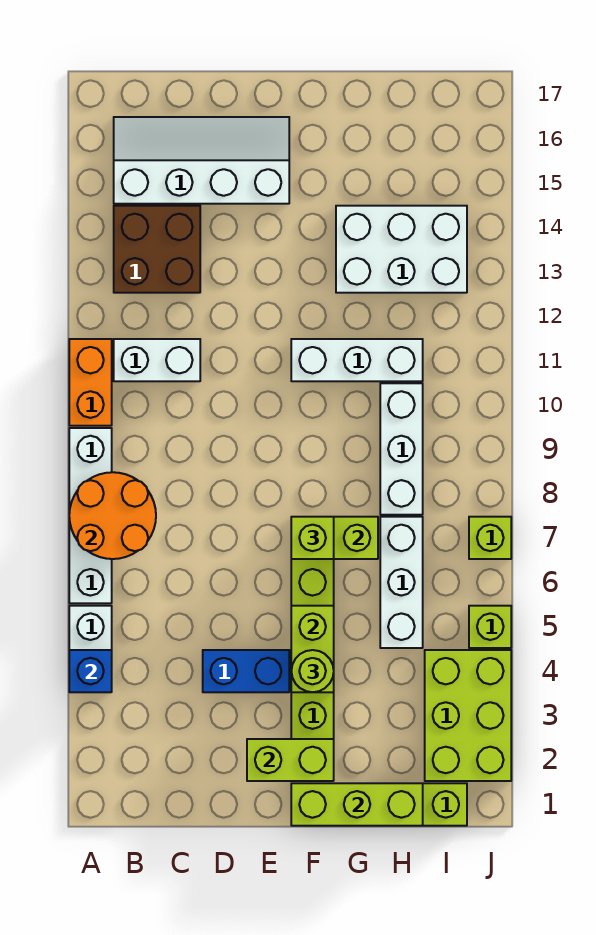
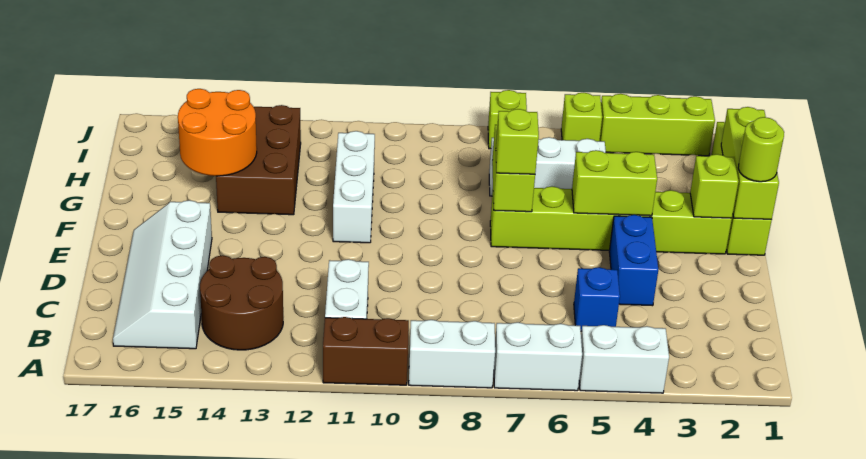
blue 1x1 brick [69,650,112,692] -> blue 1x1 brick moved to [574,267,620,331]
orange 2x2 round brick [69,472,156,559] -> orange 2x2 round brick moved to [178,89,257,176]
orange 1x2 brick [69,339,112,426] -> brown 1x2 brick [323,317,409,385]
brown 2x2 brick [114,206,200,293] -> brown 2x2 round brick [200,255,283,350]
lime 1x2 brick [247,739,334,781] -> lime 1x1 brick [690,154,738,218]
lime 1x1 round brick [291,650,334,692] -> lime 1x1 round brick moved to [738,117,784,182]
white 2x3 brick [336,206,467,293] -> brown 2x3 brick [216,105,301,215]
white 1x3 brick [380,383,423,515] -> none
lime 2x3 brick [425,650,511,781] -> lime 1x3 brick [600,94,715,156]

